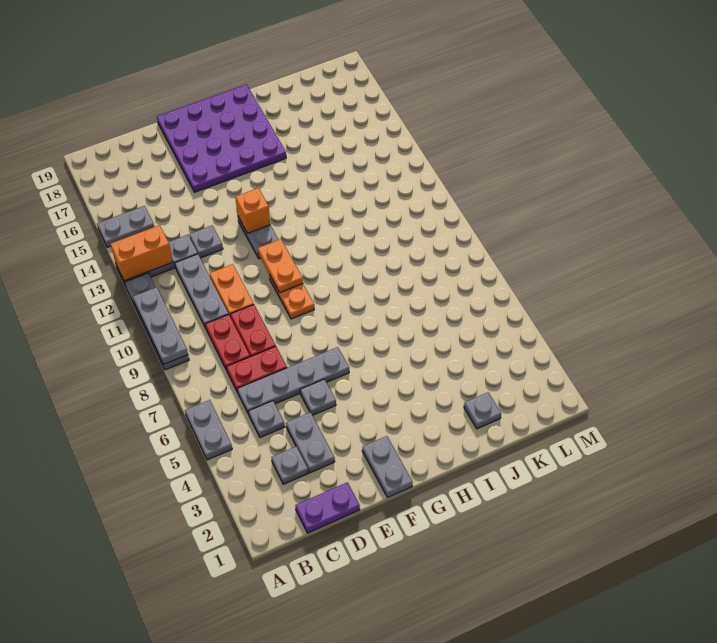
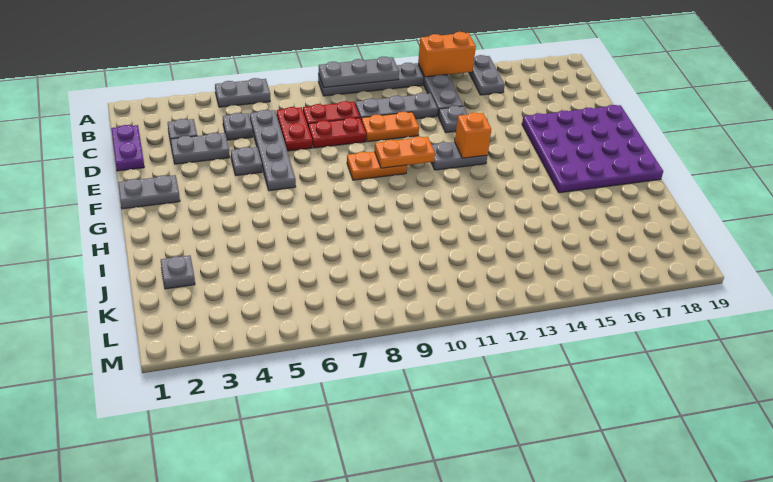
orange 1x2 brick [110,225,173,281] -> orange 1x2 brick turned to [418,32,476,77]

